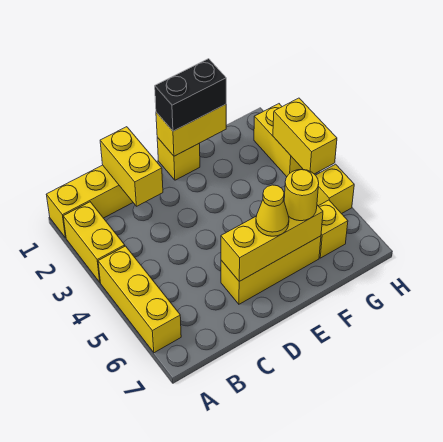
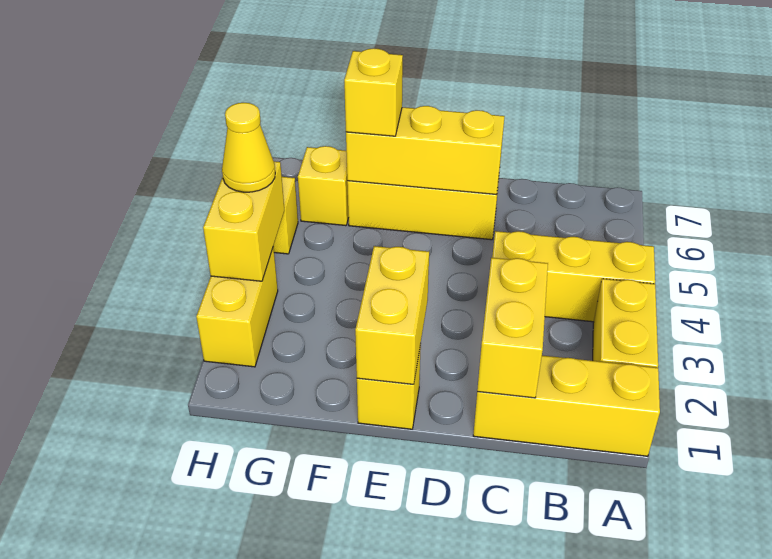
yellow 1x3 brick [98,246,181,353] -> yellow 1x3 brick turned to [492,231,655,322]
yellow 1x2 brick [156,104,226,156] -> yellow 1x2 brick turned to [355,246,429,384]
black 1x2 brick [155,59,226,131] -> none
yellow 1x1 cone [256,185,289,236] -> yellow 1x1 cone moved to [222,103,275,192]
yellow 1x1 round brick [284,170,319,221] -> yellow 1x1 brick [344,48,403,136]

